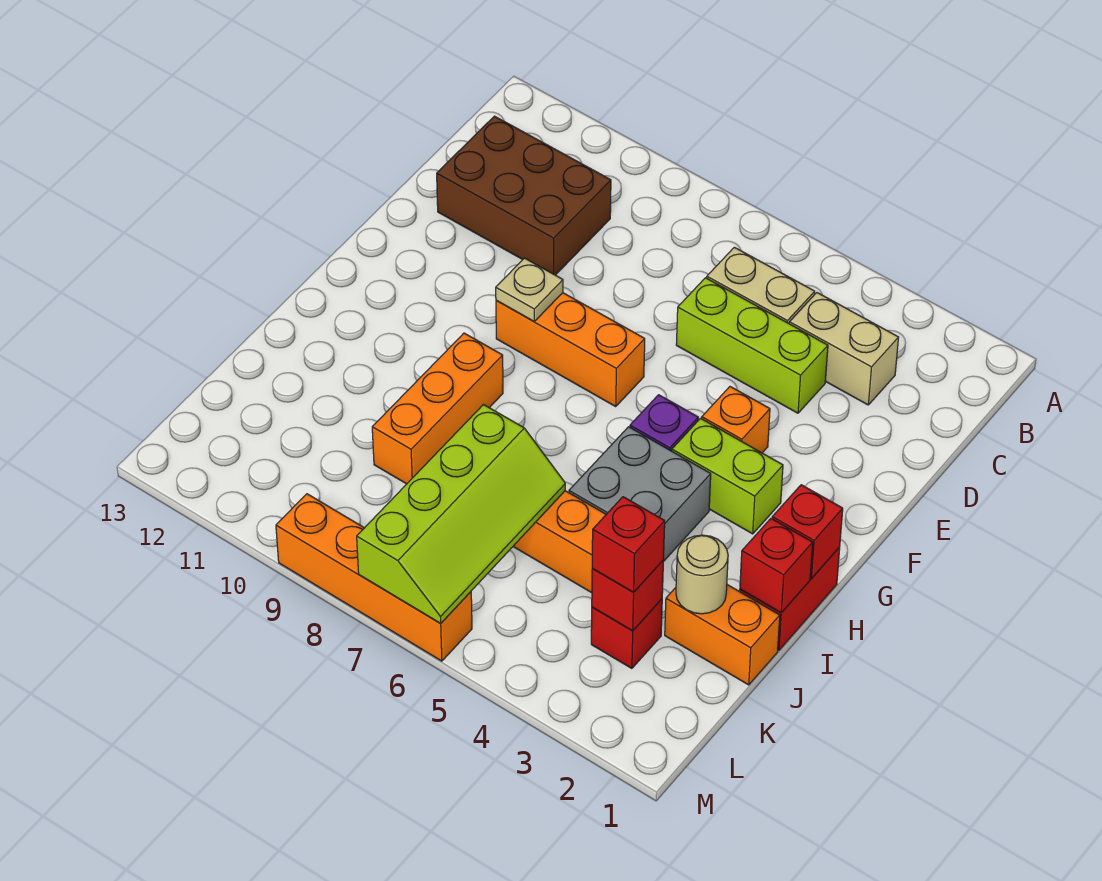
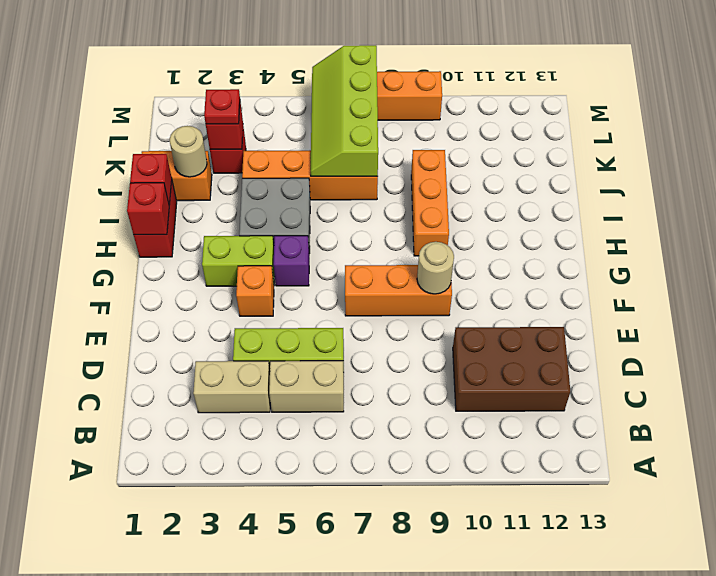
tan 1x1 plate [496,258,563,321] -> tan 1x1 round brick [417,242,454,294]
red 1x1 brick [592,497,665,592] -> red 1x1 plate [204,89,240,124]

